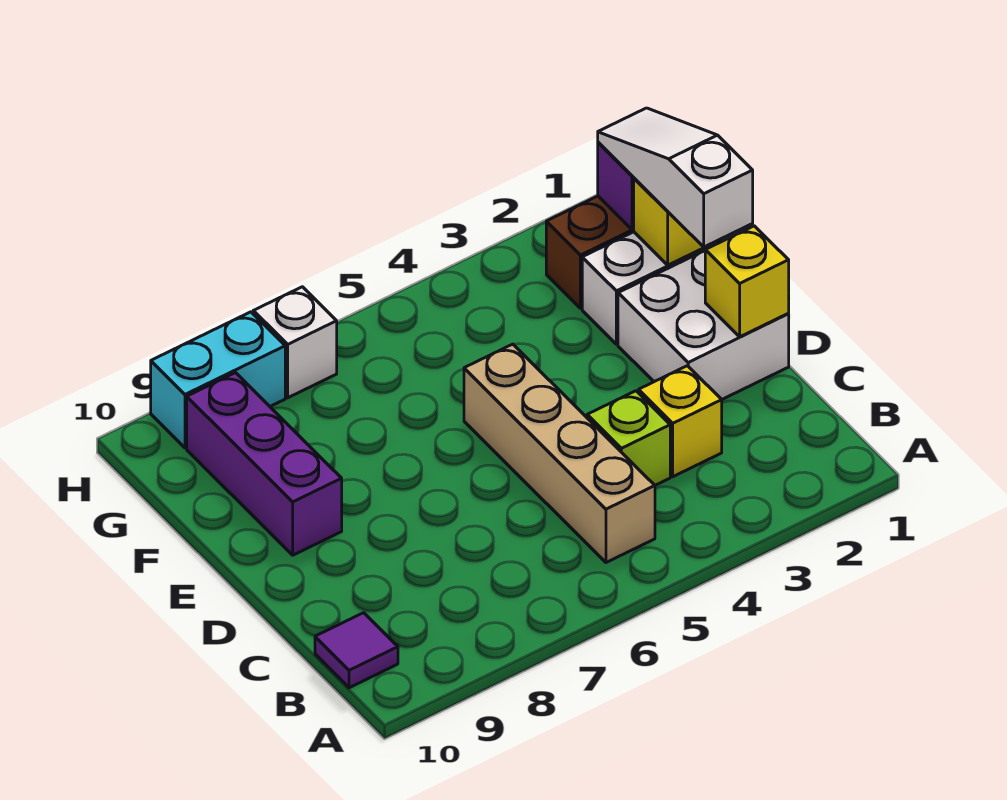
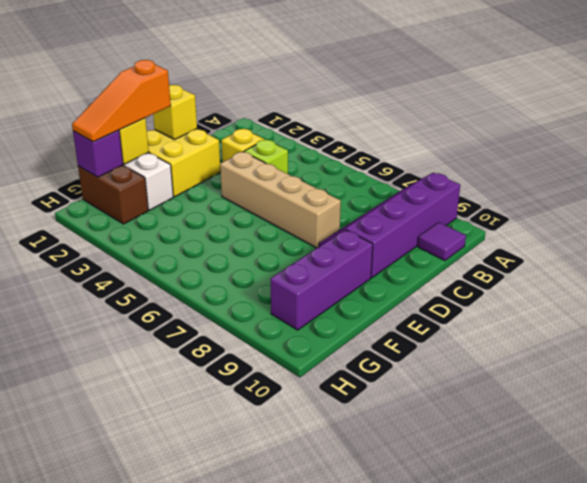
none -> purple 2x4 slope [319,173,460,278]
tan 1x4 brick [464,344,655,562] -> tan 1x4 brick turned to [220,152,341,248]
white 2x2 brick [618,251,789,399] -> yellow 2x2 brick [147,129,221,197]
white 1x3 slope [598,108,753,247] -> orange 1x3 slope [72,60,171,142]
white 1x1 brick [253,287,337,398] -> none
cyan 1x2 brick [151,312,285,448] -> none

